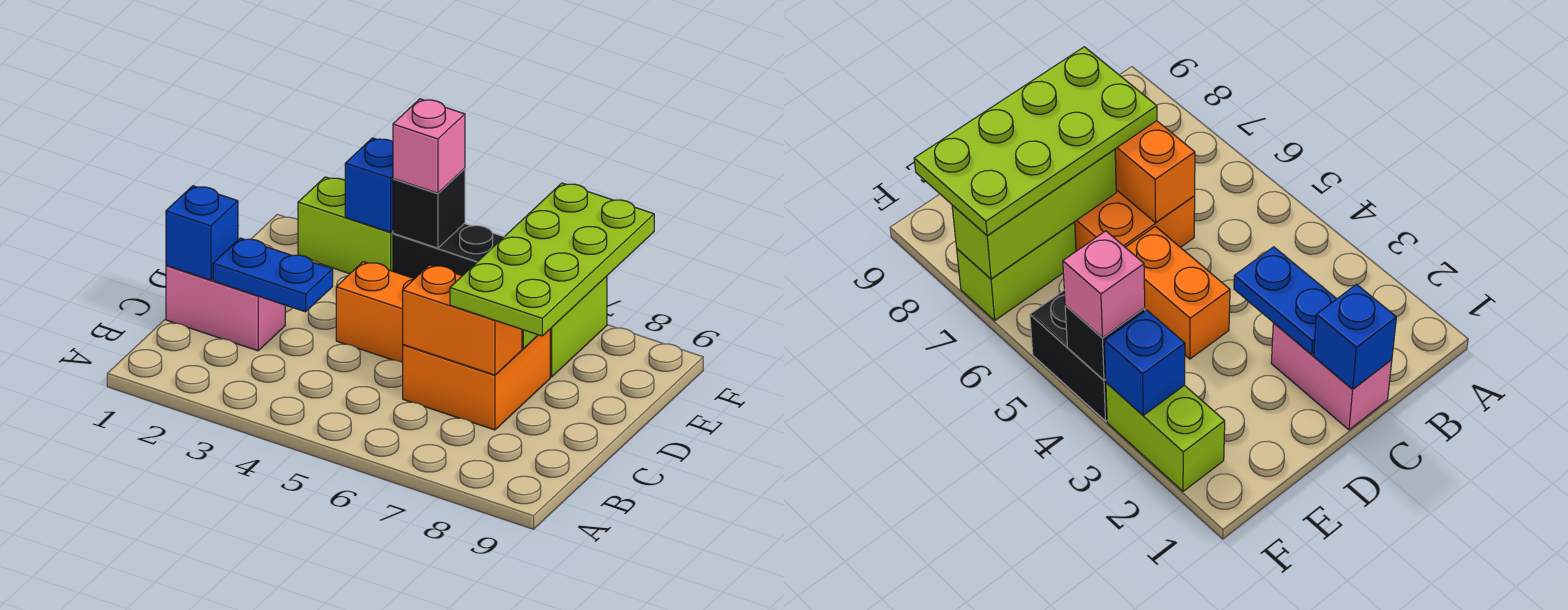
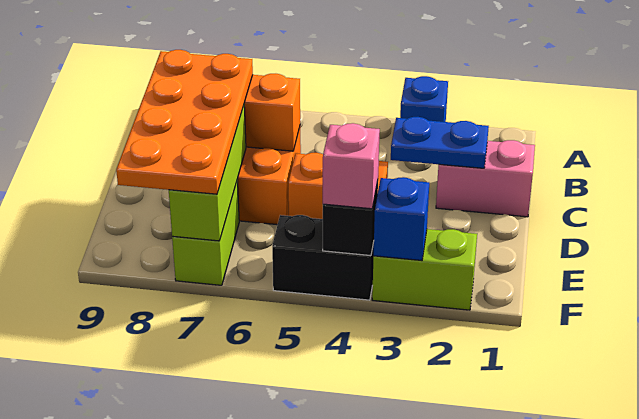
blue 1x1 brick [166,186,238,280] -> blue 1x1 brick moved to [400,76,448,122]
lime 2x4 plate [450,183,654,336] -> orange 2x4 plate [116,50,253,194]

